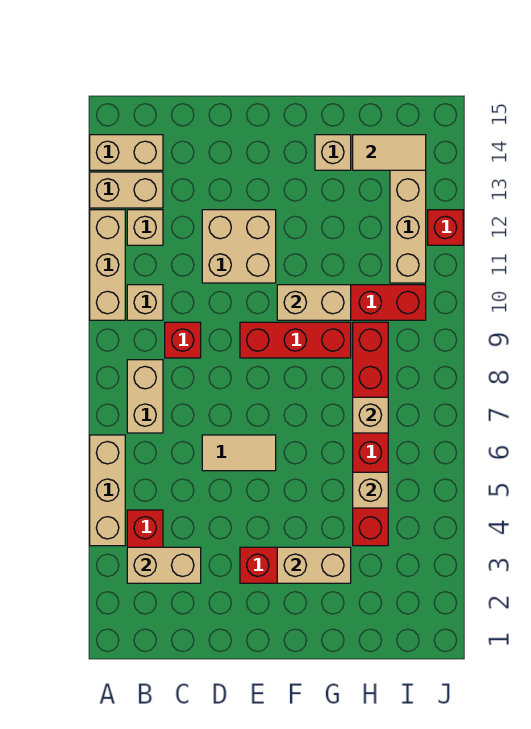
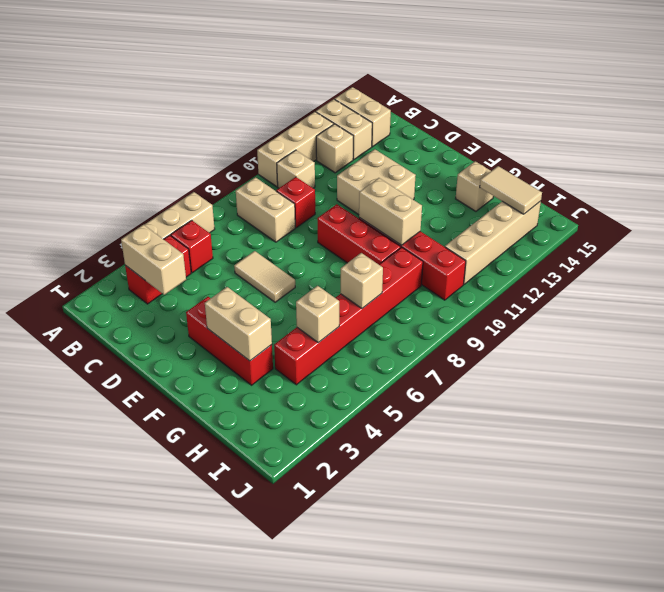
tan 1x2 brick [127,360,163,433] -> tan 1x2 brick turned to [236,177,295,242]
red 1x1 brick [428,210,463,245] -> red 1x1 brick moved to [171,220,213,273]

